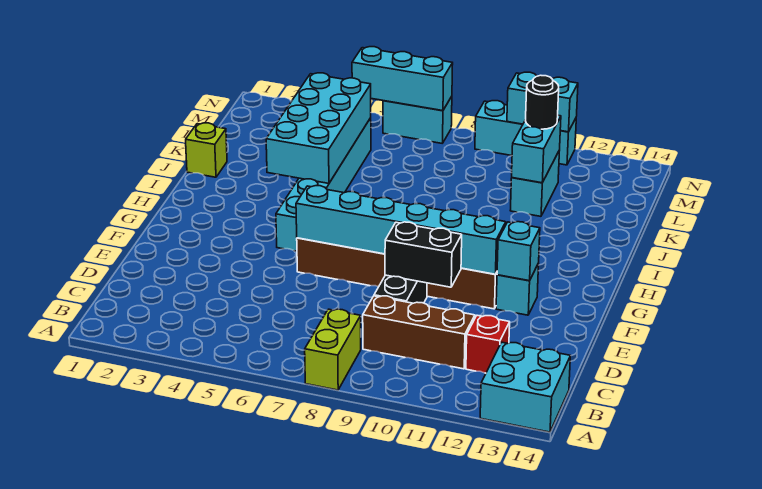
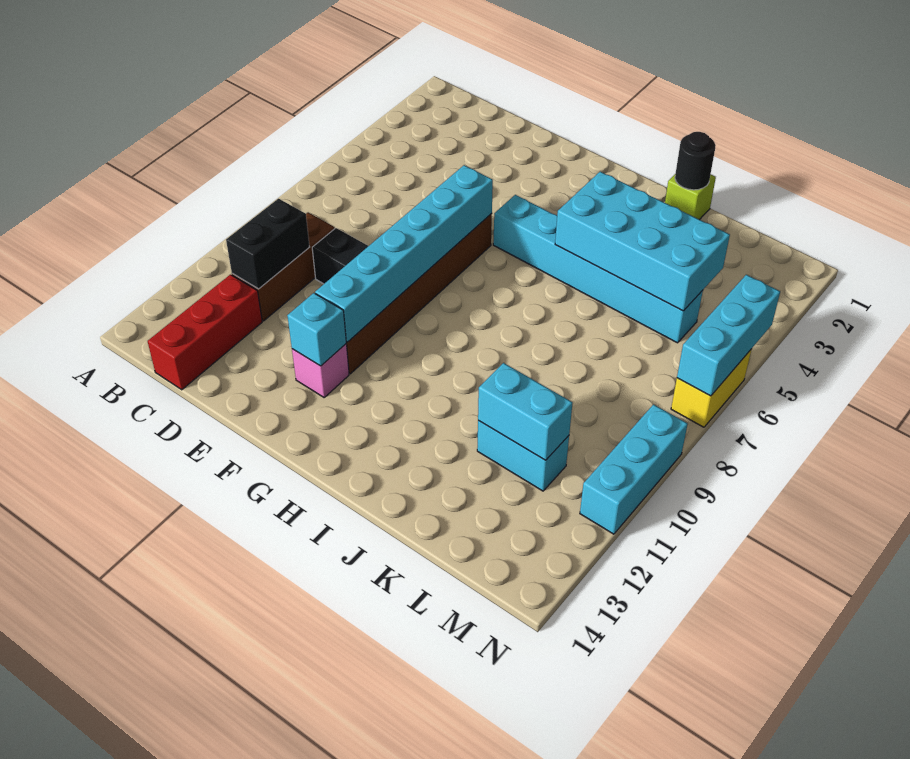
lime 1x2 brick [305,309,361,390] -> none
cyan 2x2 brick [480,342,570,432] -> none
red 1x1 brick [466,315,510,373] -> red 1x3 brick [148,274,262,390]
black 1x2 brick [385,222,462,287] -> black 1x2 brick moved to [226,199,309,289]
cyan 1x1 brick [496,263,539,315] -> pink 1x1 brick [292,344,349,397]
black 1x1 round brick [526,75,559,129] -> black 1x1 round brick moved to [675,132,716,190]
cyan 1x2 brick [383,96,452,143] -> yellow 1x2 brick [671,349,752,427]
cyan 1x2 brick [507,72,578,132] -> none

